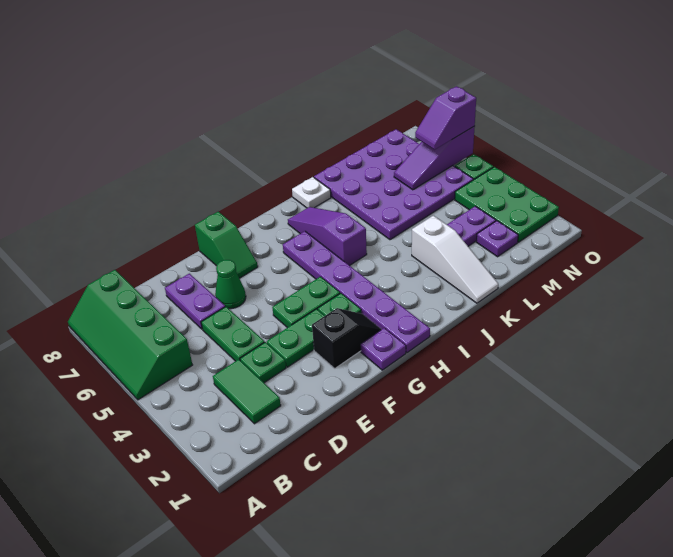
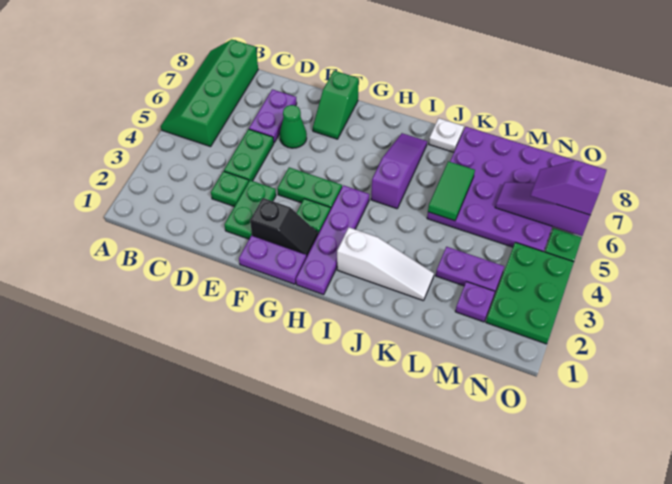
green 1x2 tile [213,359,281,424] -> green 1x2 tile moved to [428,161,475,221]
green 1x2 plate [267,309,324,367] -> green 1x2 plate turned to [225,180,276,239]
purple 1x1 plate [361,328,406,370] -> purple 1x2 plate [239,235,307,284]
purple 1x6 plate [283,231,430,353] -> purple 1x4 plate [296,185,369,295]
white 1x3 slope [412,216,498,303] -> white 1x3 slope turned to [337,227,434,301]

